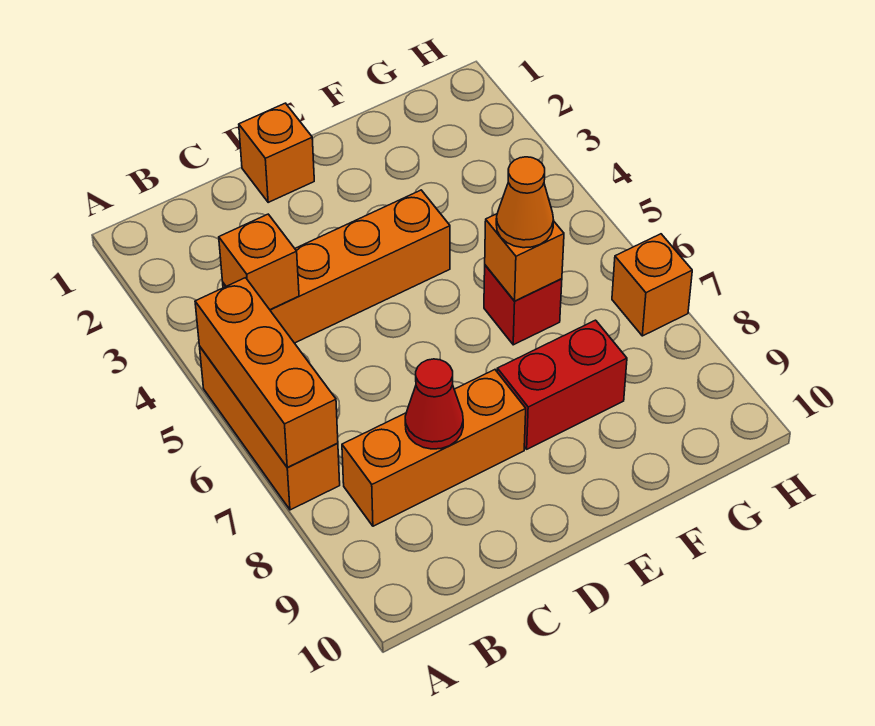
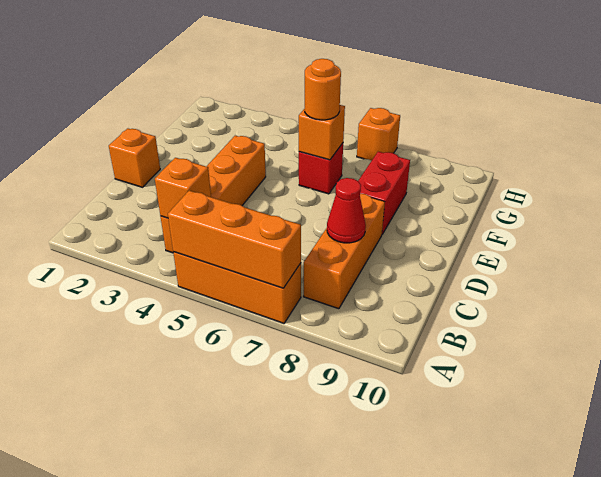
orange 1x1 cone [496,157,553,248] -> orange 1x1 round brick [305,59,341,120]

